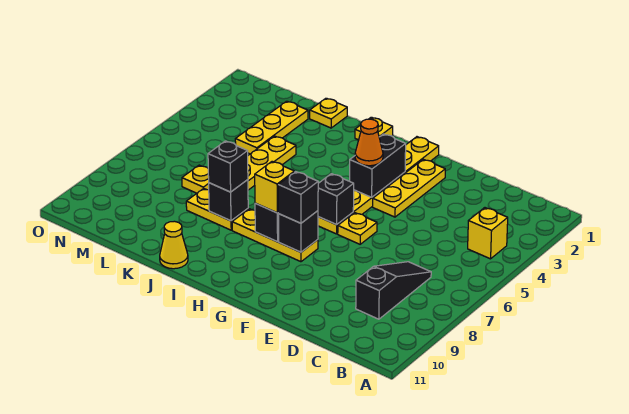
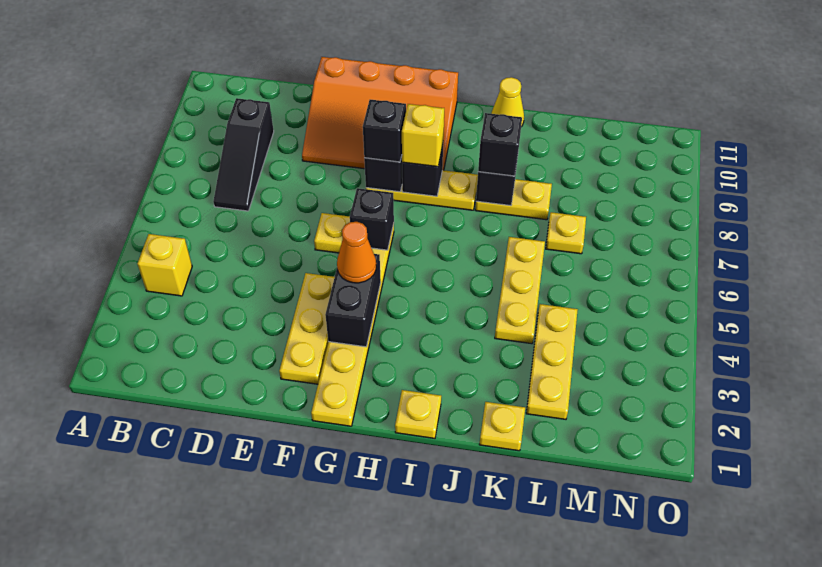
none -> orange 3x4 slope [302,57,458,170]

